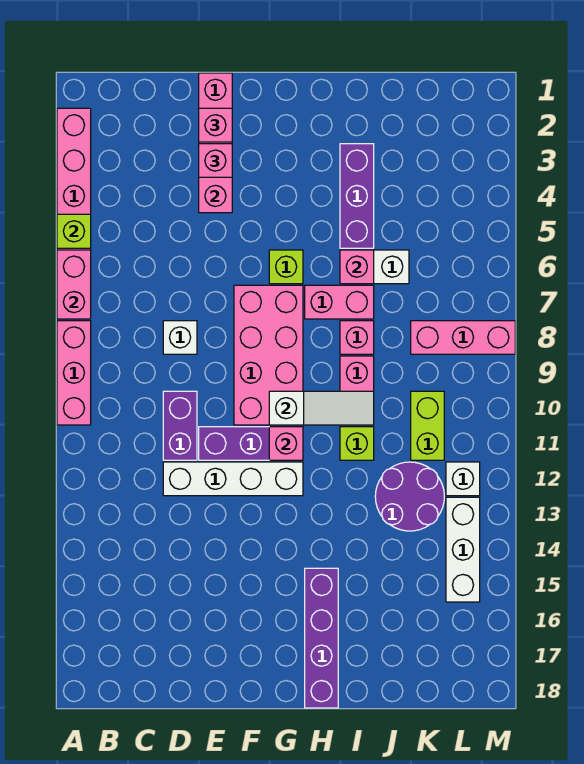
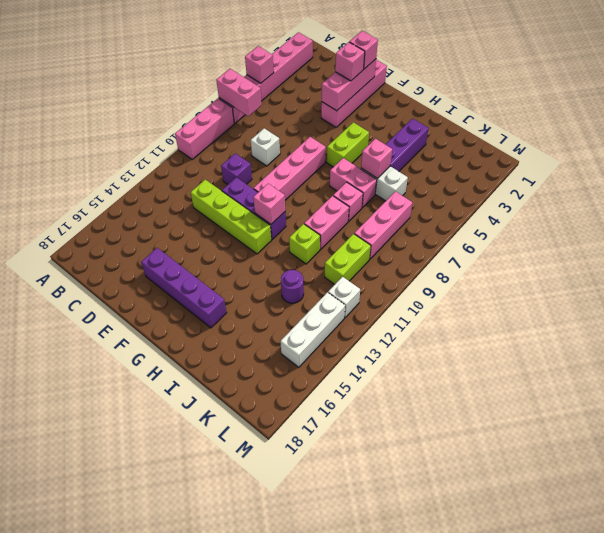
lime 1x1 brick [57,214,91,248] -> pink 1x1 brick [245,46,274,83]
pink 1x2 brick [57,250,91,319] -> pink 1x2 brick turned to [216,69,262,116]
purple 1x2 brick [163,391,197,460] -> purple 1x1 brick [221,153,252,184]
white 1x4 brick [163,462,303,496] -> lime 1x4 brick [191,180,271,254]
pink 2x4 brick [234,285,303,425] -> pink 1x4 brick [253,137,326,200]
lime 1x1 brick [269,250,303,284] -> lime 1x2 brick [327,122,369,167]
white 1x3 slope [269,391,374,425] -> none
purple 1x4 brick [305,568,338,708] -> purple 1x4 brick turned to [141,248,227,328]
purple 2x2 round brick [375,462,444,531] -> purple 1x1 round brick [281,270,304,303]
pink 1x3 brick [411,321,515,354] -> pink 1x3 brick turned to [354,192,412,259]

